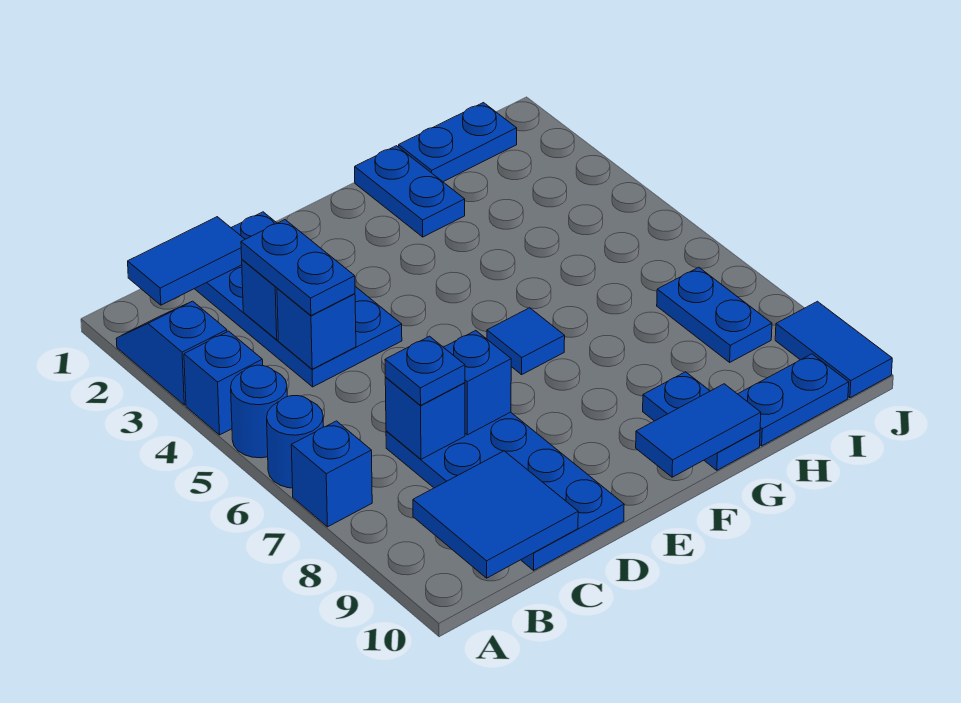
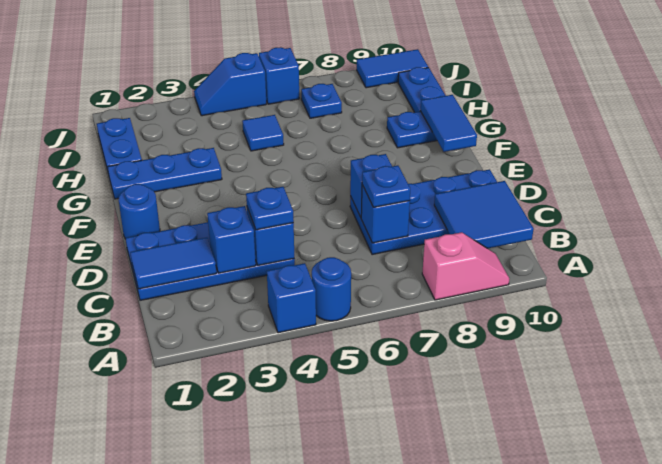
blue 1x2 slope [116,301,227,405] -> blue 1x2 slope moved to [194,53,266,116]
blue 1x1 round brick [267,396,324,488] -> blue 1x1 round brick moved to [119,184,160,239]
blue 1x1 brick [291,421,372,527] -> blue 1x1 brick moved to [259,47,299,104]
none -> pink 1x2 slope [422,232,509,300]
blue 1x2 tile [128,217,245,305] -> blue 1x2 tile turned to [130,237,216,289]
blue 1x2 plate [241,220,355,315] -> blue 1x1 plate [246,187,294,230]
blue 1x1 tile [487,308,565,375] -> blue 1x1 tile moved to [242,115,284,151]
blue 1x2 plate [355,146,465,237] -> blue 1x3 plate [107,148,222,199]
blue 1x2 plate [657,267,772,362] -> blue 1x1 plate [301,84,342,118]

